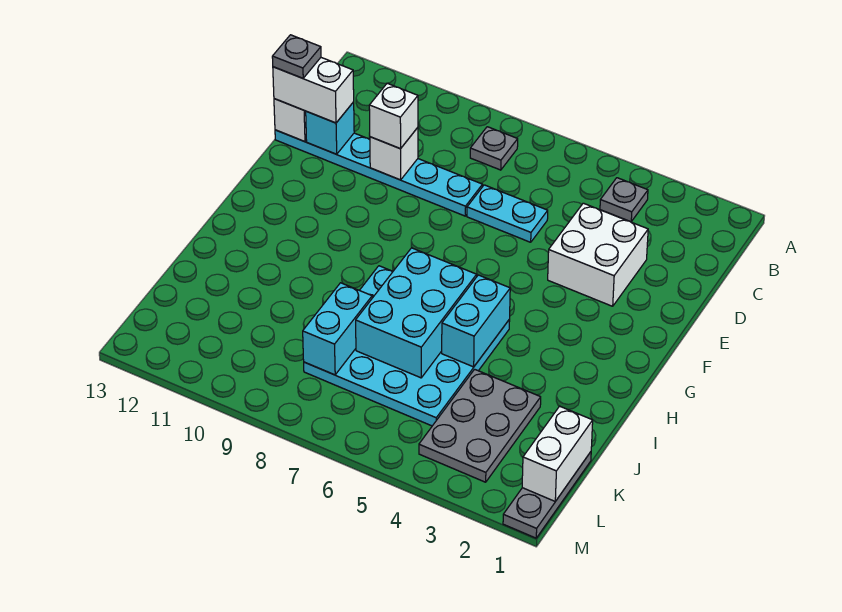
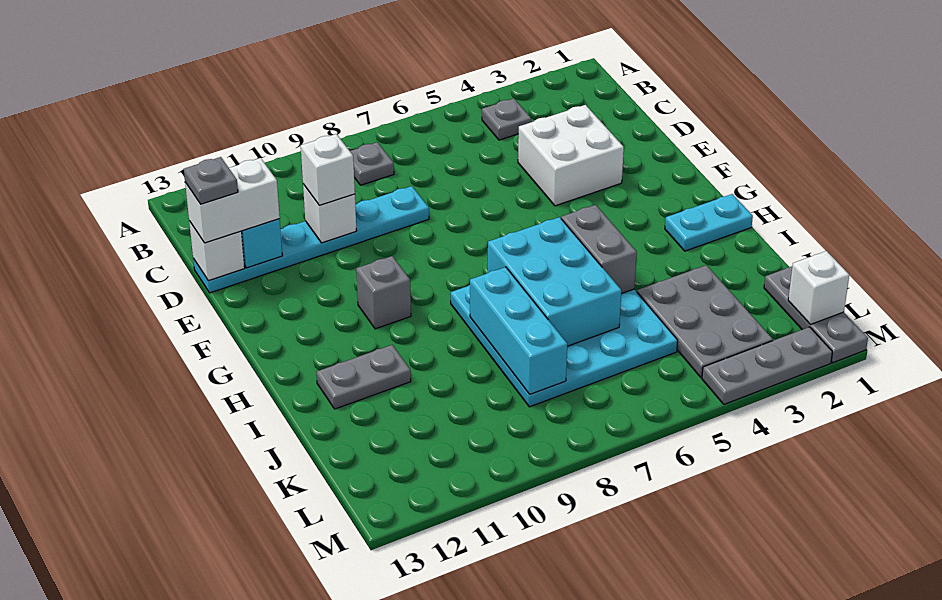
cyan 1x2 plate [467,185,548,242] -> cyan 1x2 plate moved to [665,194,753,251]
none -> grey 1x1 brick [356,256,411,329]
cyan 1x2 brick [442,275,510,367] -> grey 1x2 brick [561,205,637,294]
none -> grey 1x2 plate [317,345,411,409]
cyan 1x2 brick [303,283,372,375] -> cyan 1x3 brick [470,267,567,394]
white 1x2 brick [522,406,593,501] -> white 1x1 brick [788,251,849,324]
none -> grey 1x3 plate [702,327,832,404]

